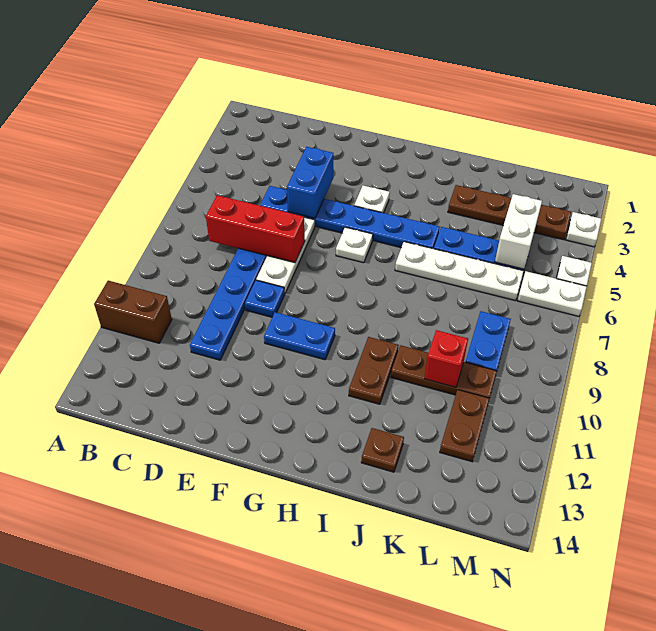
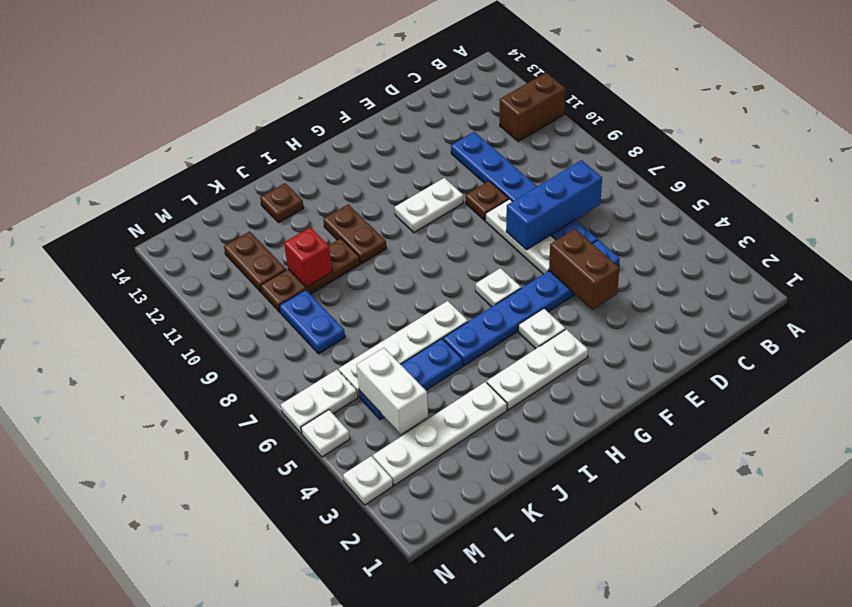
red 1x3 brick [206,195,305,263] -> blue 1x3 brick [506,160,602,250]
blue 1x2 brick [287,147,333,218] -> brown 1x2 brick [549,229,619,310]
blue 1x1 plate [245,280,285,317] -> brown 1x1 plate [465,181,509,221]
blue 1x2 plate [264,312,335,360] -> white 1x2 plate [395,178,463,233]
none -> white 1x3 plate [487,329,588,410]
brown 1x4 plate [448,185,571,240] -> white 1x4 plate [373,382,507,485]

